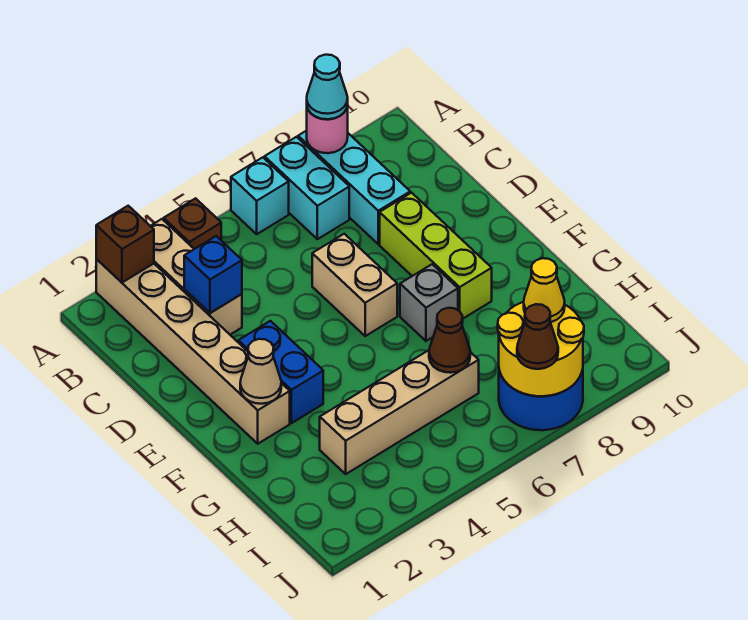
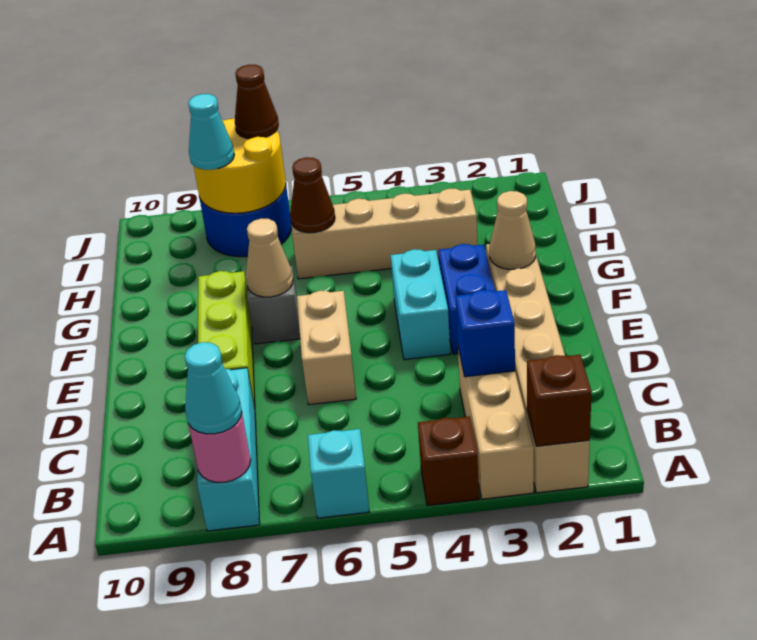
cyan 1x2 brick [265,137,349,239] -> cyan 1x2 brick moved to [391,249,450,360]
none -> tan 1x1 cone [246,218,293,297]
yellow 1x1 cone [524,258,565,322] -> cyan 1x1 cone [188,94,234,170]

